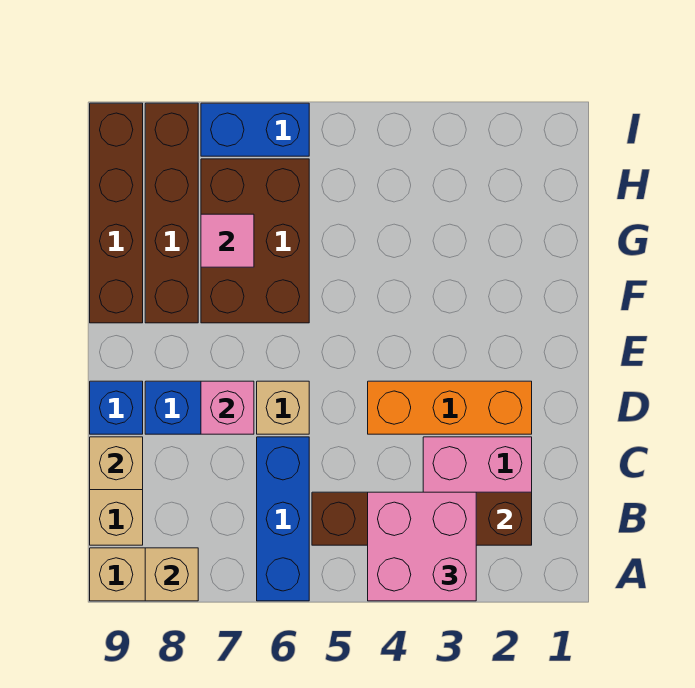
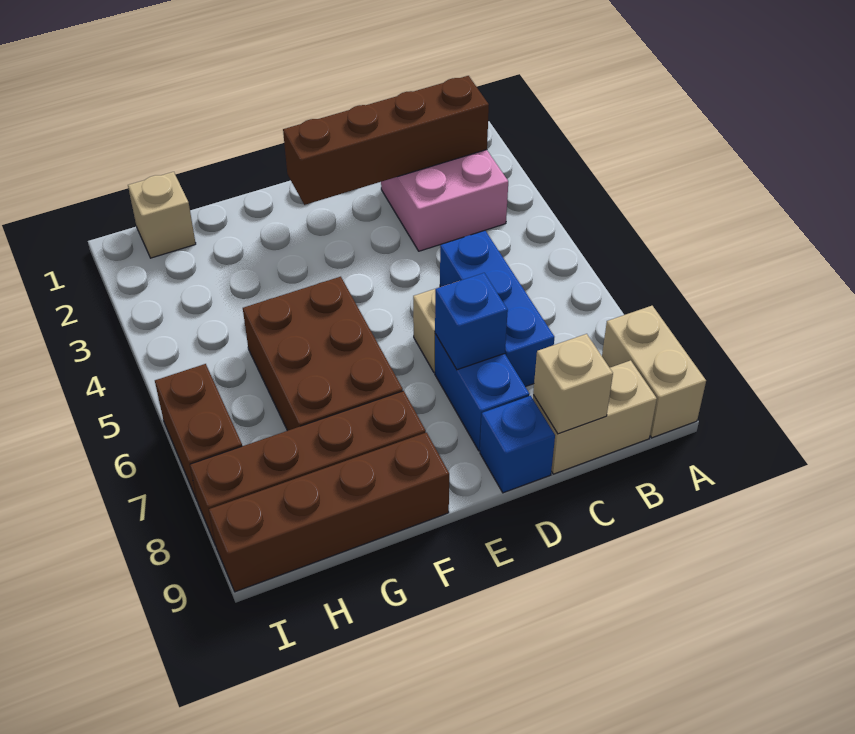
pink 2x2 brick [368,492,476,601] -> none
blue 1x3 brick [257,437,309,601] -> blue 1x3 brick turned to [440,231,554,387]
tan 1x1 brick [145,548,198,601] -> tan 1x1 brick moved to [128,172,196,258]
brown 1x4 brick [312,492,532,545] -> brown 1x4 brick turned to [283,76,489,205]
orange 1x3 brick [368,381,532,434] -> none
pink 1x1 brick [201,381,254,434] -> blue 1x1 brick [435,273,508,370]
brown 2x3 brick [201,159,309,323] -> brown 2x3 brick turned to [243,277,403,431]
pink 1x1 tile [201,214,254,267] -> none
blue 1x2 brick [201,103,309,156] -> brown 1x2 brick [155,364,242,500]

